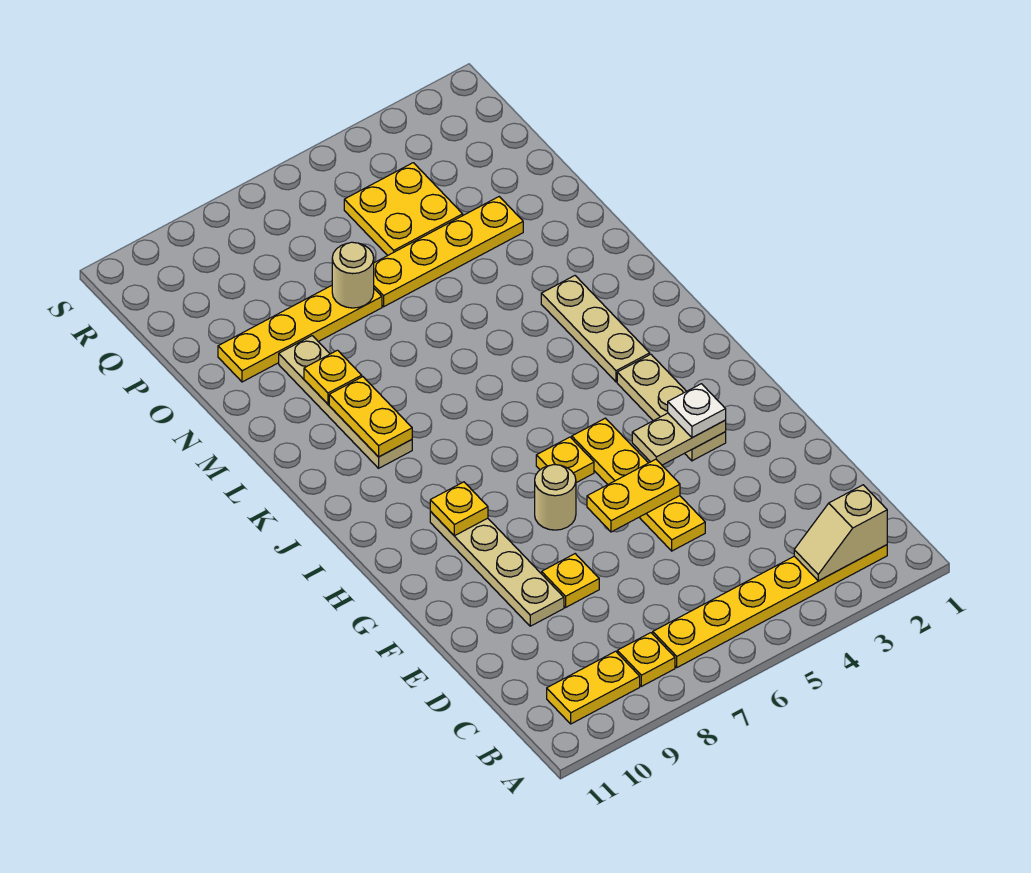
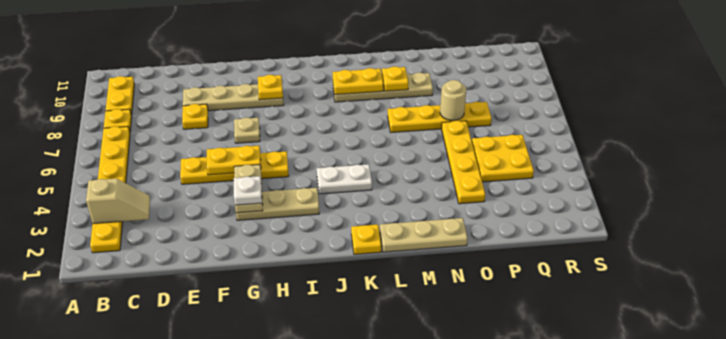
tan 1x2 slope [794,485,887,581] -> tan 1x2 slope turned to [86,179,150,224]
yellow 1x2 plate [587,459,680,532] -> yellow 1x2 plate turned to [207,146,261,175]
tan 1x1 round brick [535,465,576,530] -> tan 1x1 plate [234,118,260,143]
yellow 1x1 plate [536,437,594,483] -> yellow 1x1 plate moved to [351,225,381,254]
tan 1x3 plate [541,276,650,382] -> tan 1x3 plate moved to [380,218,468,252]
none -> white 1x2 plate [317,164,372,194]
yellow 1x4 plate [218,286,382,382] -> yellow 1x4 plate turned to [388,102,492,132]

